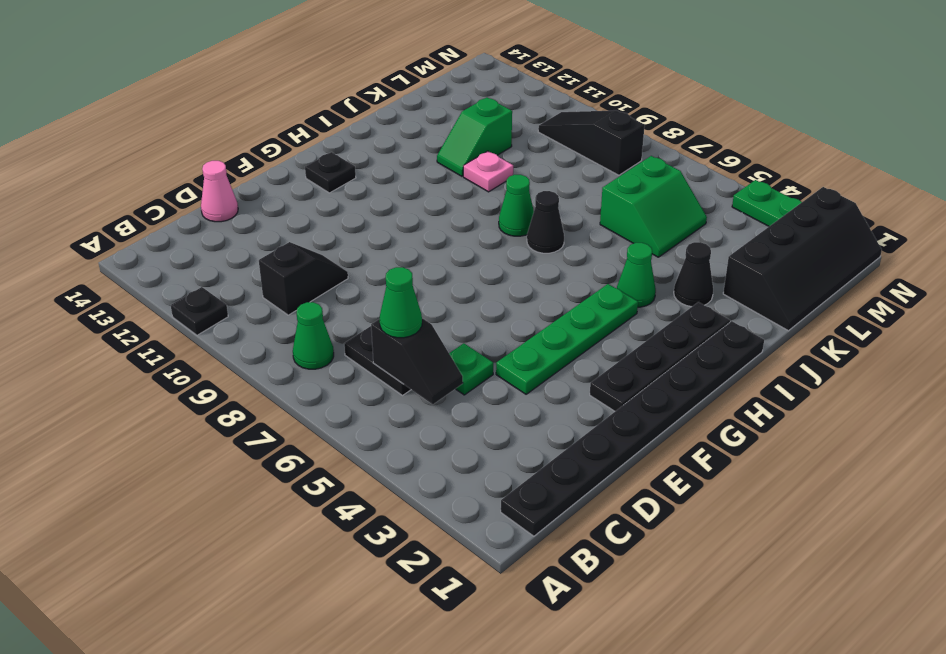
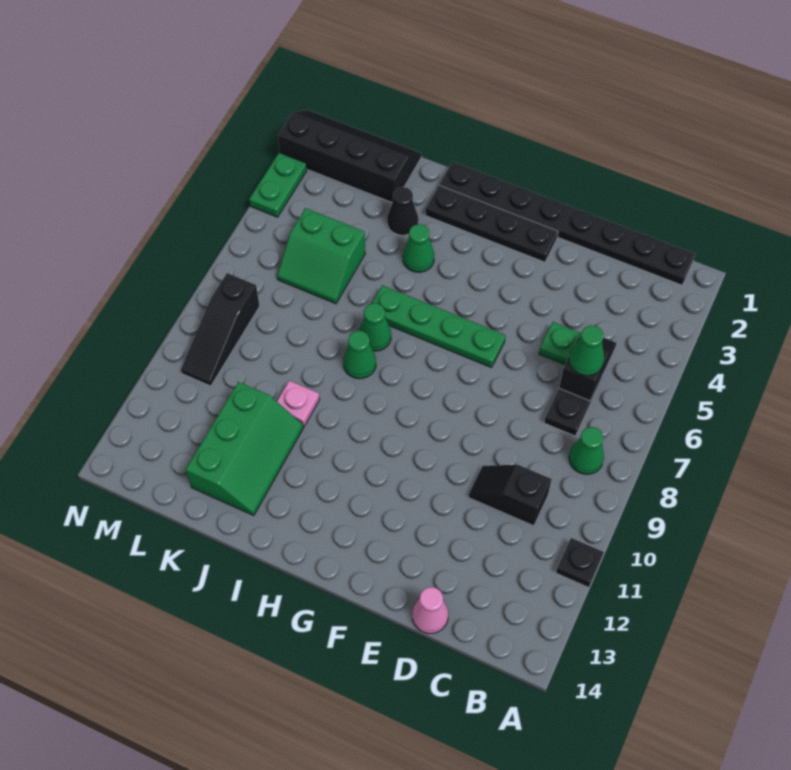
green 1x4 plate [496,284,638,394] -> green 1x4 plate moved to [372,285,506,368]
black 1x1 plate [305,152,356,193] -> none
black 1x1 cone [527,191,564,253] -> green 1x1 cone [359,303,391,351]
green 1x2 slope [437,98,512,176] -> green 2x3 slope [186,382,304,516]
green 2x2 slope [600,156,707,257] -> green 2x2 slope turned to [277,208,365,304]

